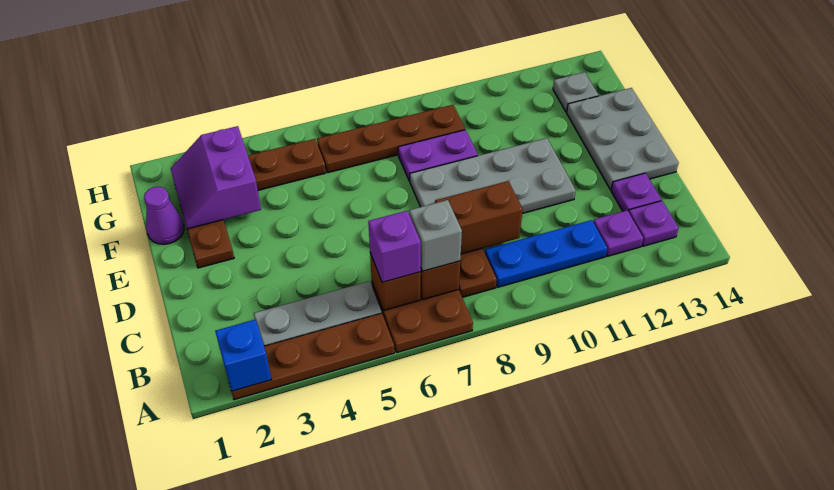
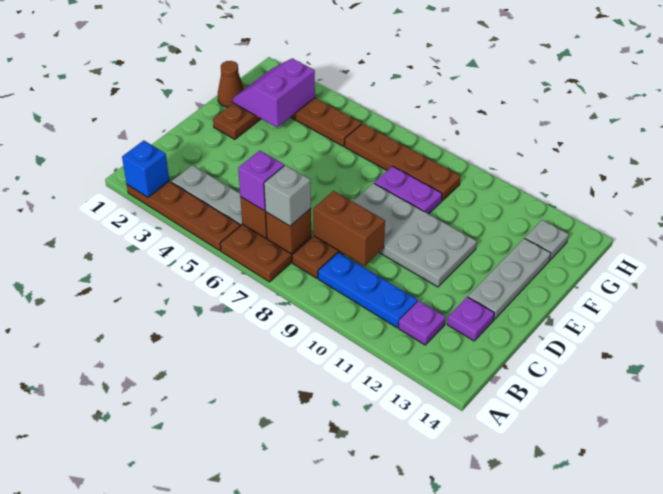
purple 1x1 plate [629,201,679,246] -> none
grey 2x3 plate [567,88,679,190] -> grey 1x3 plate [468,238,551,320]
purple 1x1 cone [144,187,184,244] -> brown 1x1 cone [218,61,244,107]

